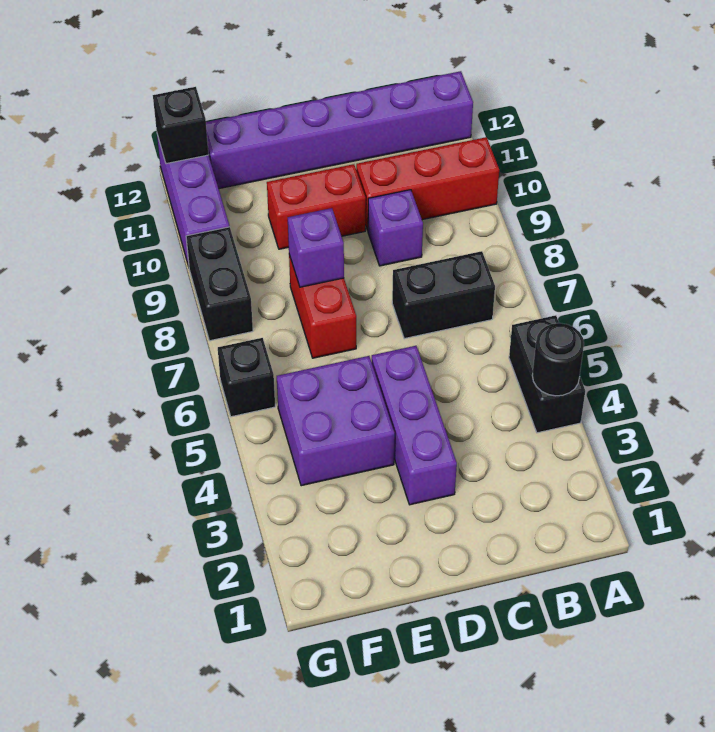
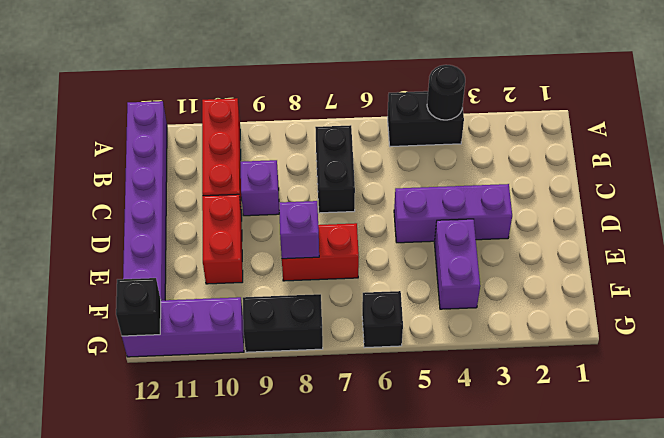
purple 2x2 brick [277,356,395,486] -> purple 1x2 brick [434,219,480,309]

